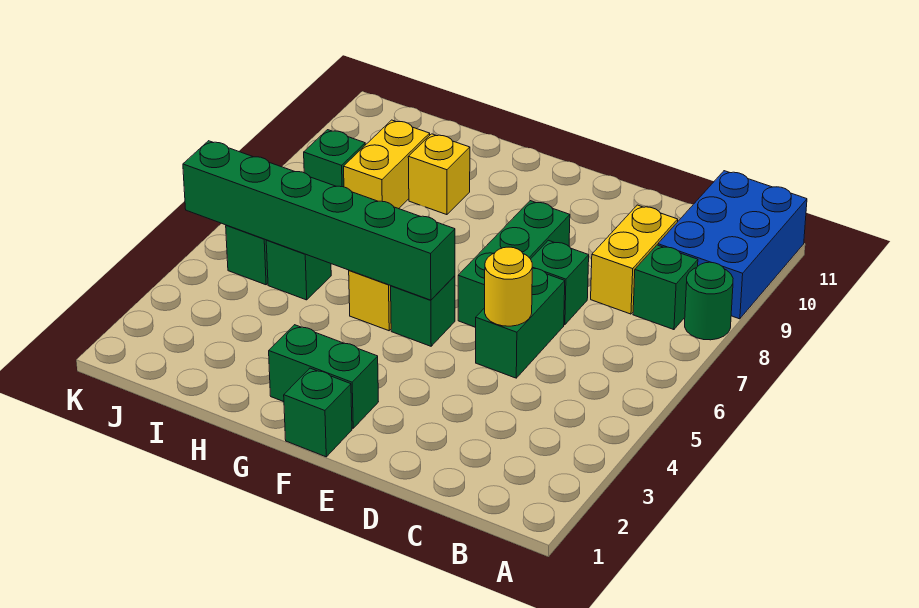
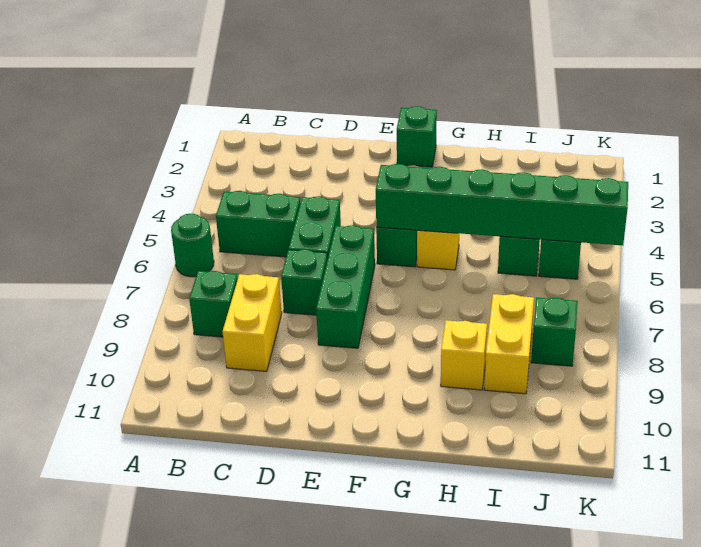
green 1x1 round brick [685,262,733,340] -> green 1x1 round brick moved to [171,214,214,277]
blue 2x3 brick [658,171,807,319] -> none
yellow 1x1 round brick [485,247,532,326] -> none
green 1x2 brick [269,325,378,428] -> green 1x2 brick moved to [216,191,301,257]

